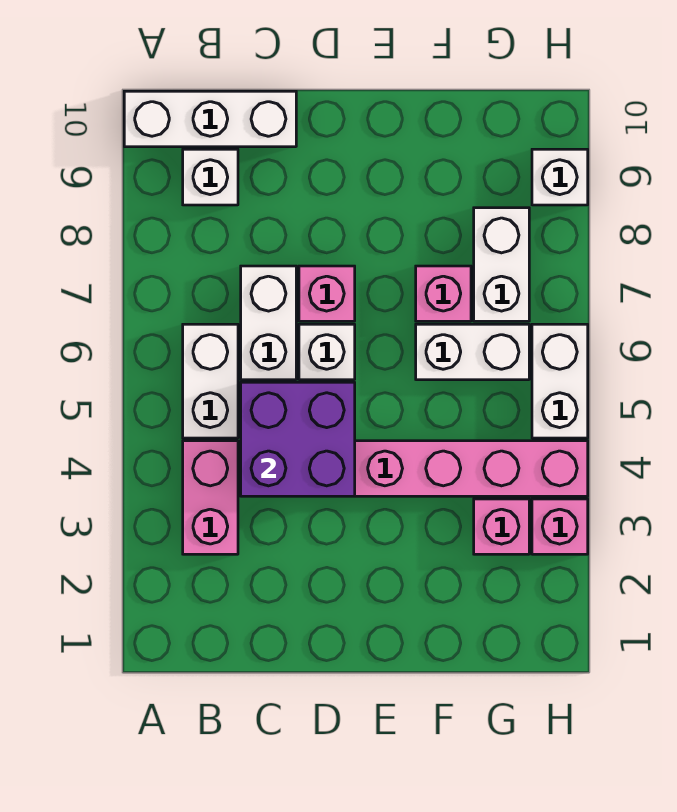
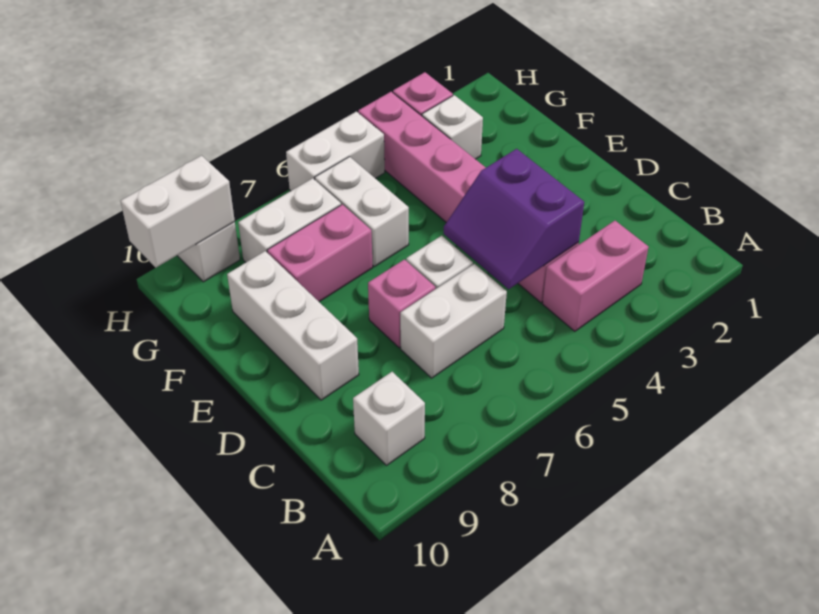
white 1x3 brick [124,91,296,147] -> white 1x3 brick moved to [227,251,359,400]
white 1x2 brick [183,324,238,438] -> white 1x2 brick moved to [121,156,235,268]
purple 2x2 brick [241,382,355,496] -> purple 2x2 slope [444,149,584,289]
pink 1x1 brick [416,266,471,321] -> pink 1x2 brick [267,204,373,302]
pink 1x1 brick [474,499,529,554] -> white 1x1 brick [422,95,483,159]

